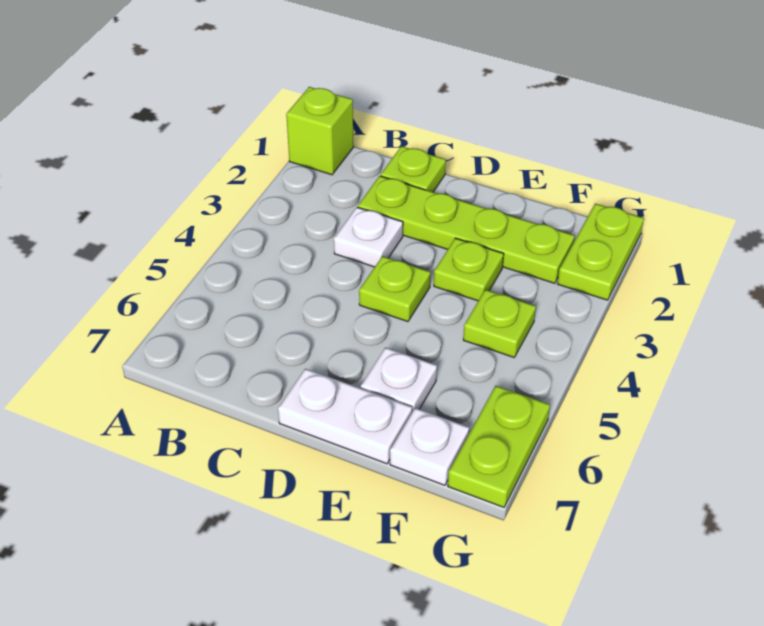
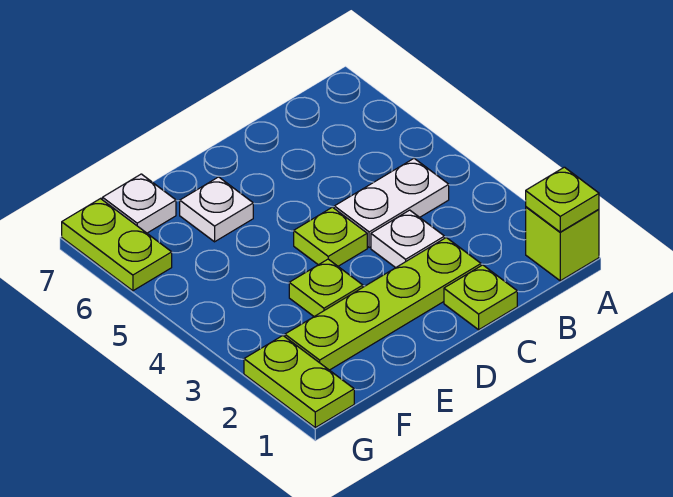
white 1x2 plate [278,369,412,464] -> white 1x2 plate moved to [334,159,449,248]
lime 1x1 plate [463,290,536,357] -> lime 1x1 plate moved to [526,167,599,232]

